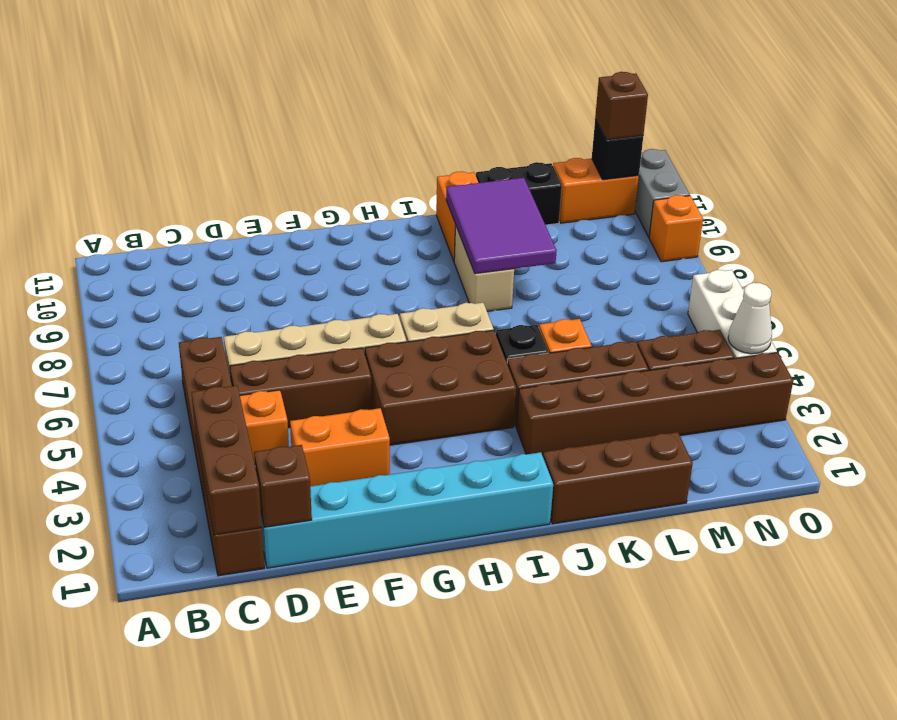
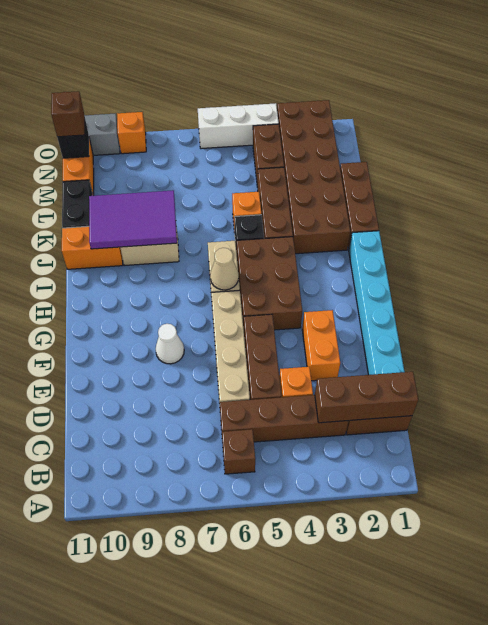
brown 1x1 brick [254,445,312,527] -> brown 1x1 brick moved to [222,429,255,474]
none -> tan 1x1 cone [210,248,239,290]
brown 1x6 brick [516,352,793,456] -> brown 2x6 brick [277,100,350,254]
white 1x1 cone [728,283,772,354] -> white 1x1 cone moved to [156,324,184,364]

